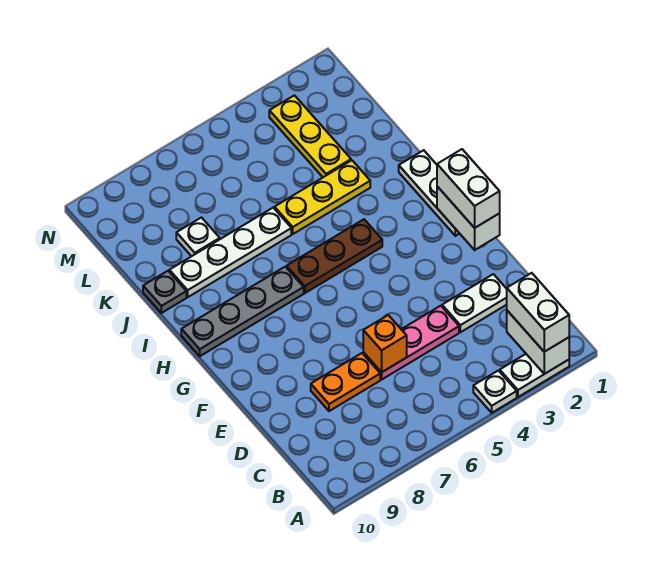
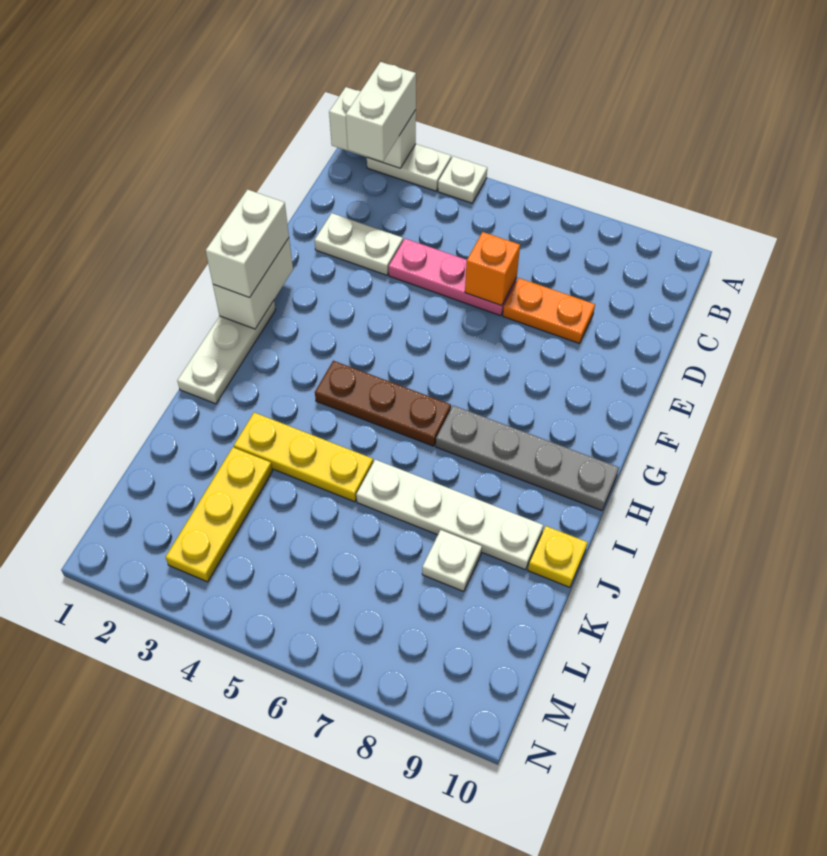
white 1x2 brick [507,311,569,374] -> white 1x2 brick turned to [329,87,416,168]
grey 1x1 plate [143,271,186,313] -> yellow 1x1 plate [528,526,588,587]

